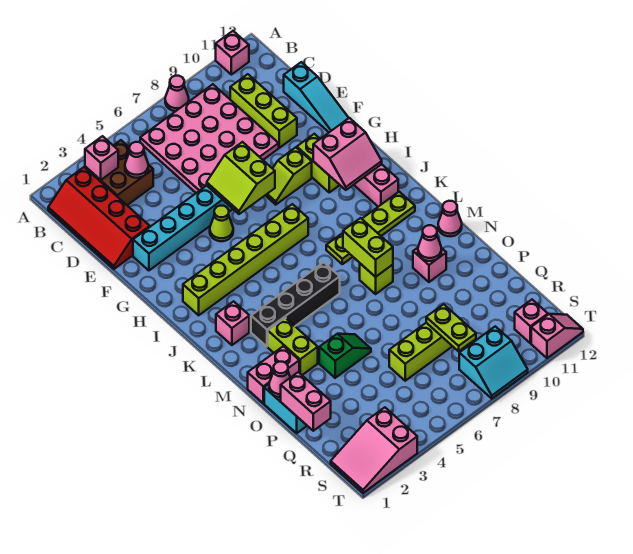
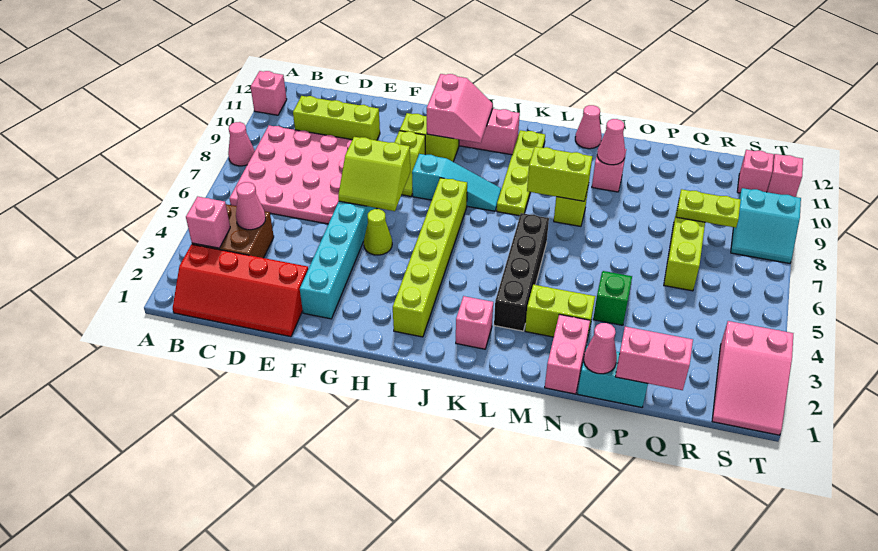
cyan 1x3 slope [284,62,348,132] -> cyan 1x3 slope moved to [412,154,501,211]
cyan 2x2 slope [459,326,528,399] -> cyan 2x2 slope turned to [731,188,801,263]

